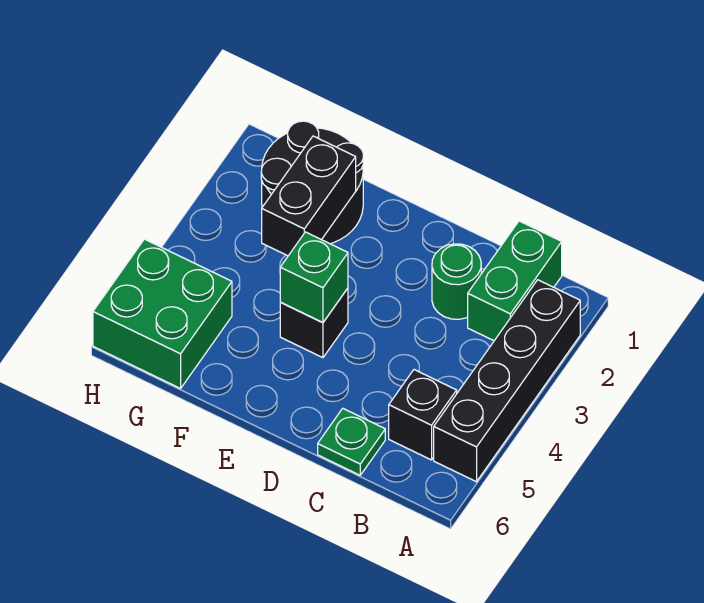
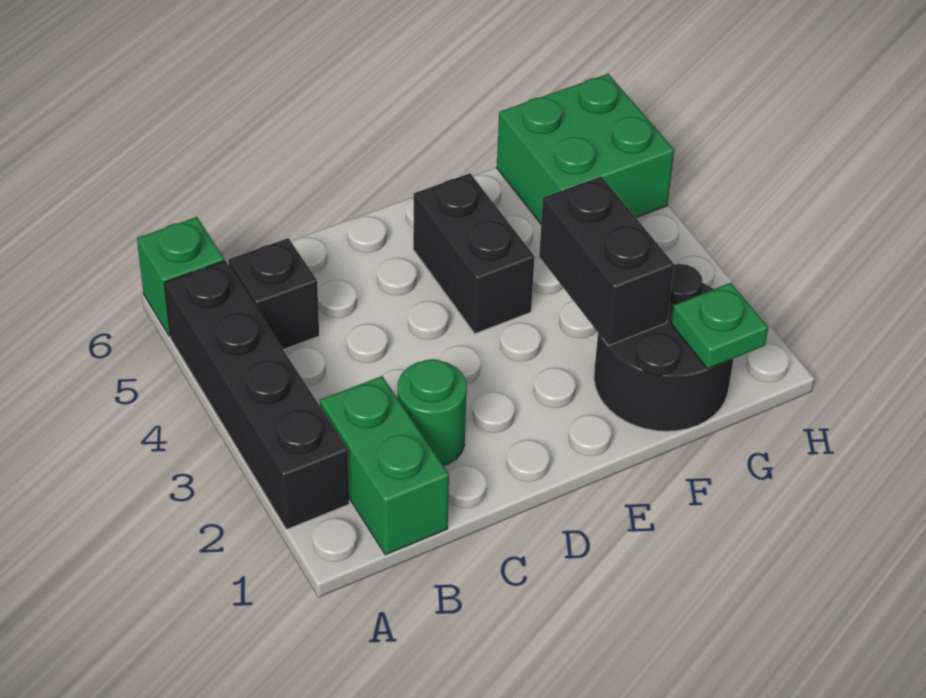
green 1x1 plate [318,408,385,475] -> green 1x1 plate moved to [671,283,768,369]
black 1x1 brick [280,288,348,358] -> black 1x2 brick [413,173,535,334]
green 1x1 brick [280,232,348,323] -> green 1x1 brick moved to [137,217,224,336]

